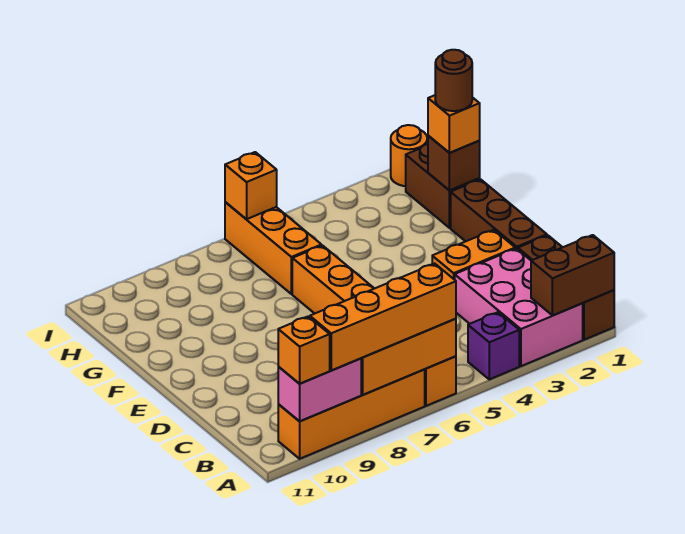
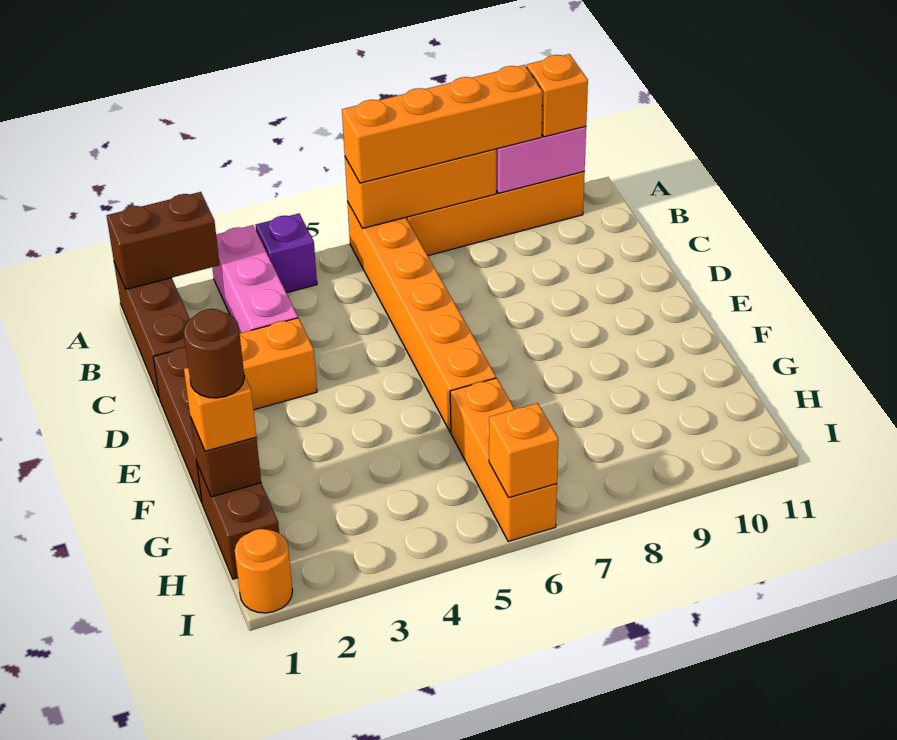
pink 2x3 brick [455,248,583,366] -> pink 1x3 brick [212,225,298,333]

